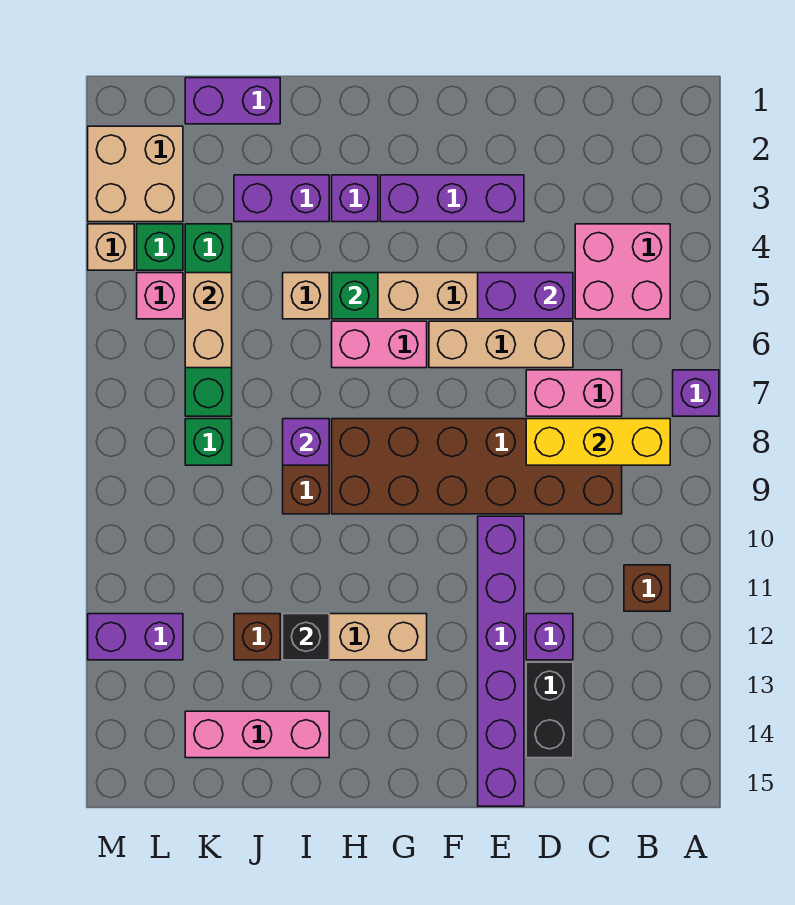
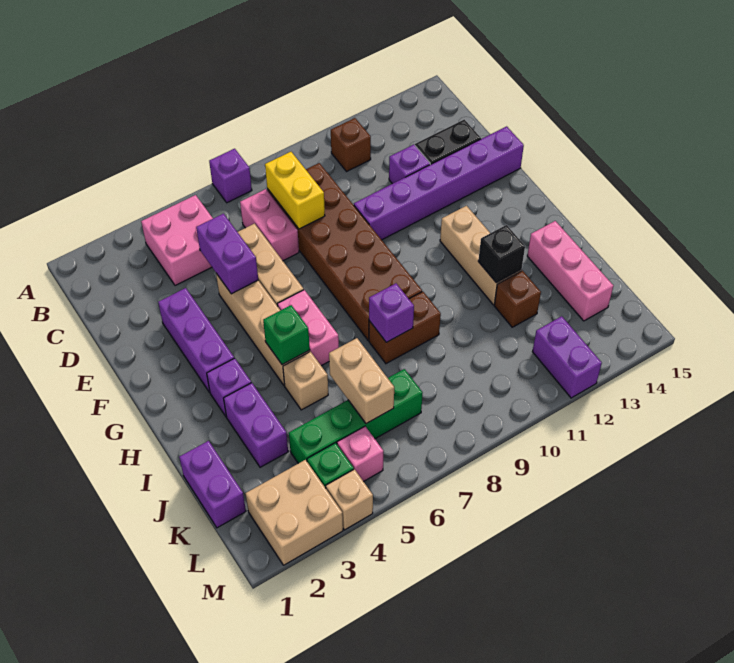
yellow 1x3 brick [526,419,670,465] -> yellow 1x2 brick [265,152,325,229]
tan 1x2 brick [185,273,232,368] -> tan 1x2 brick turned to [329,338,394,424]
green 1x1 brick [185,419,232,465] -> none

